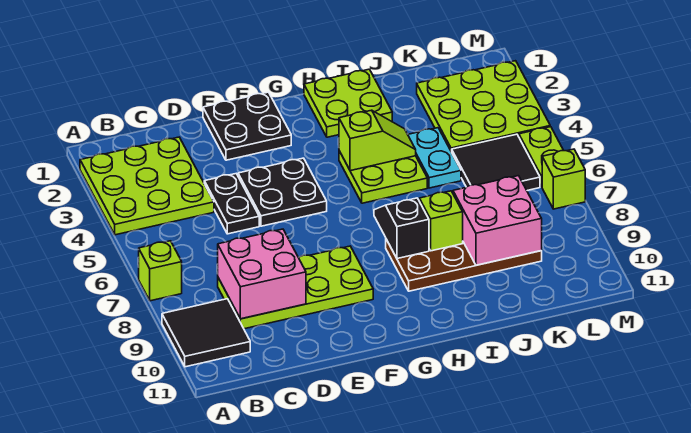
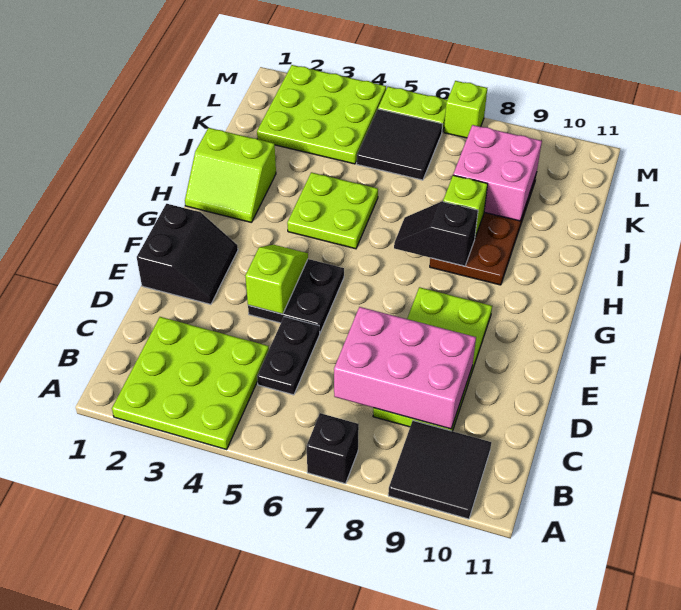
lime 1x1 brick [139,241,182,301] -> black 1x1 brick [307,413,359,484]
pink 2x2 brick [218,229,306,319] -> pink 2x3 brick [334,307,476,429]
black 1x2 plate [204,174,259,234] -> black 1x2 plate turned to [257,317,320,395]
black 2x2 plate [203,92,291,160] -> black 2x2 slope [137,204,238,304]
lime 2x2 plate [304,69,392,137] -> lime 2x2 slope [185,128,276,223]
lime 1x2 slope [339,110,416,171] -> lime 1x2 slope moved to [245,245,308,314]
cyan 1x2 plate [408,128,461,188] -> none

